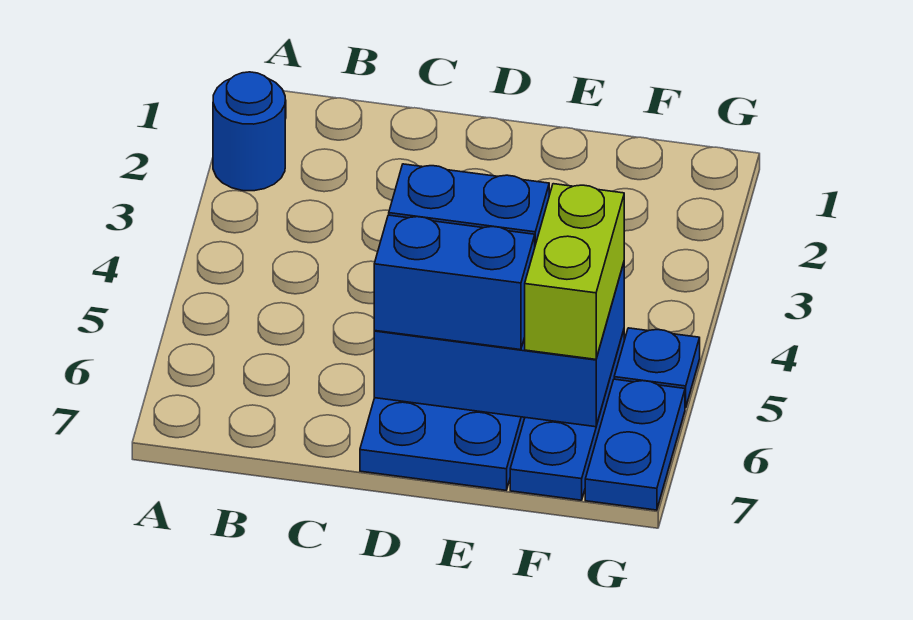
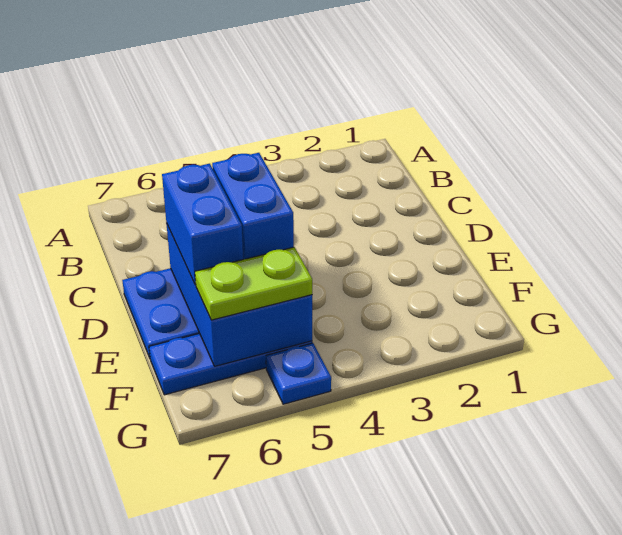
blue 1x1 round brick [213,72,285,191] -> none
lime 1x2 brick [525,184,624,359] -> lime 1x2 plate [195,247,312,320]
blue 1x2 plate [585,379,685,510] -> none

